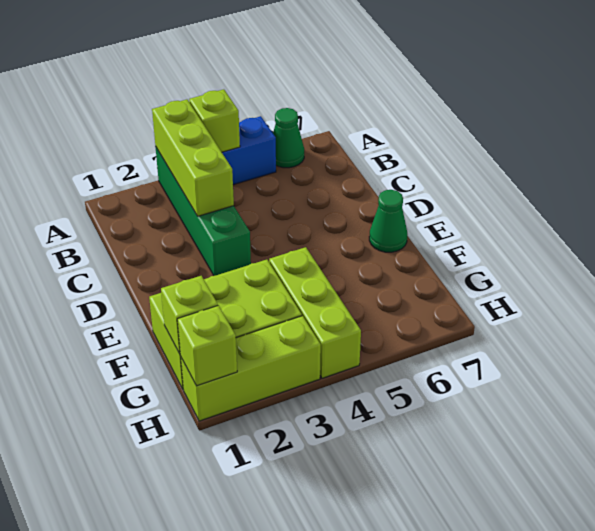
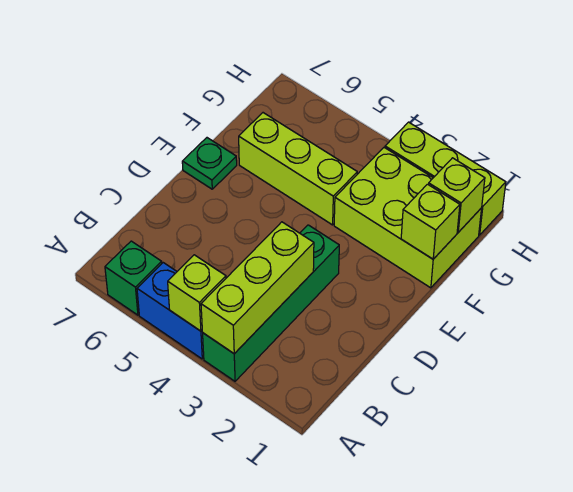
green 1x1 cone [273,108,304,168] -> green 1x1 brick [105,241,162,315]
green 1x1 cone [369,190,407,252] -> green 1x1 plate [182,138,237,189]
lime 1x3 brick [269,247,361,378] -> lime 1x3 brick turned to [239,113,357,225]
lime 1x1 brick [177,306,237,386] -> lime 1x1 brick moved to [401,184,460,259]

